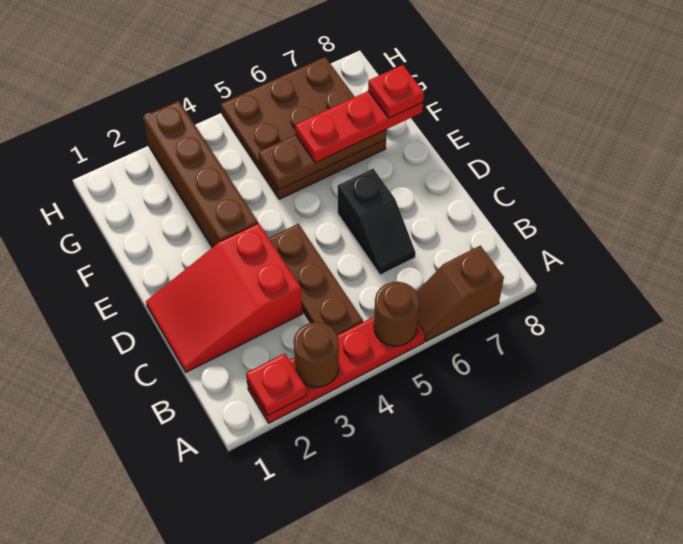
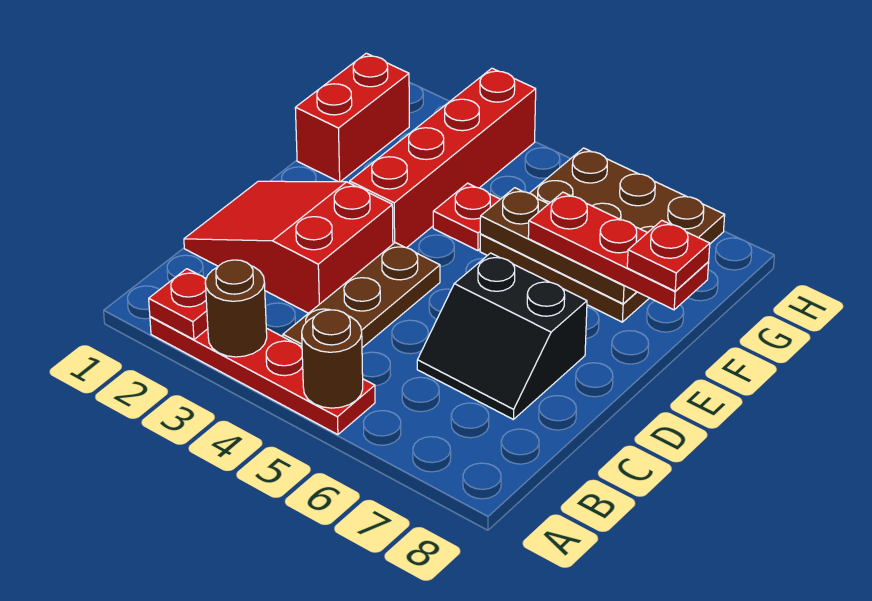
brown 1x2 slope [417,246,504,341] -> none
black 1x2 slope [338,169,416,275] -> black 2x2 slope [417,253,587,419]
brown 1x4 brick [143,101,258,248] -> red 1x4 brick [350,68,536,248]
none -> red 1x2 brick [295,53,409,182]
none -> red 1x1 plate [433,183,500,251]

